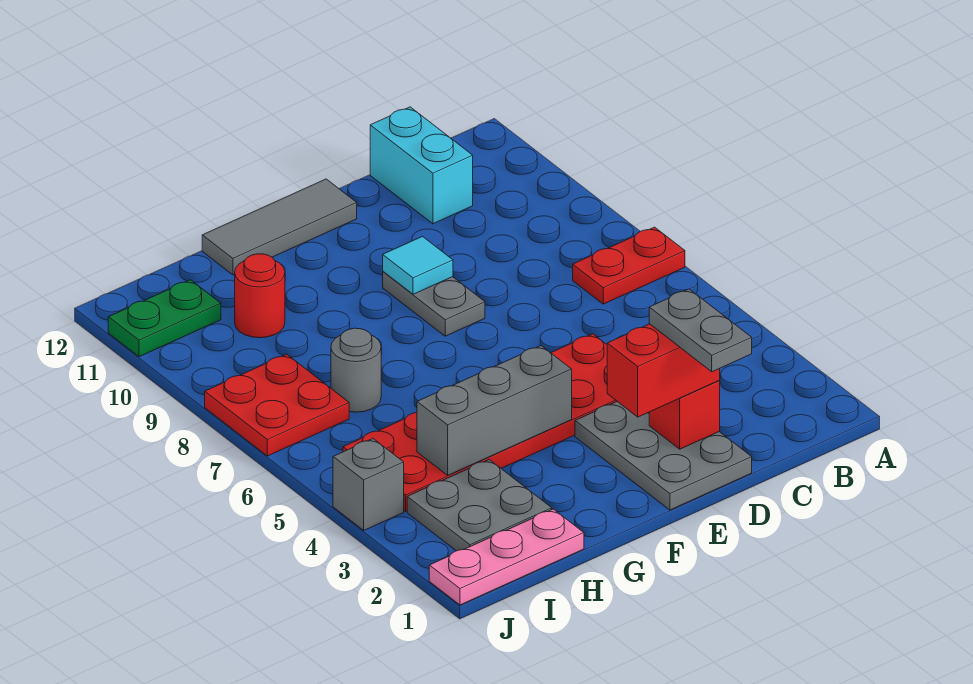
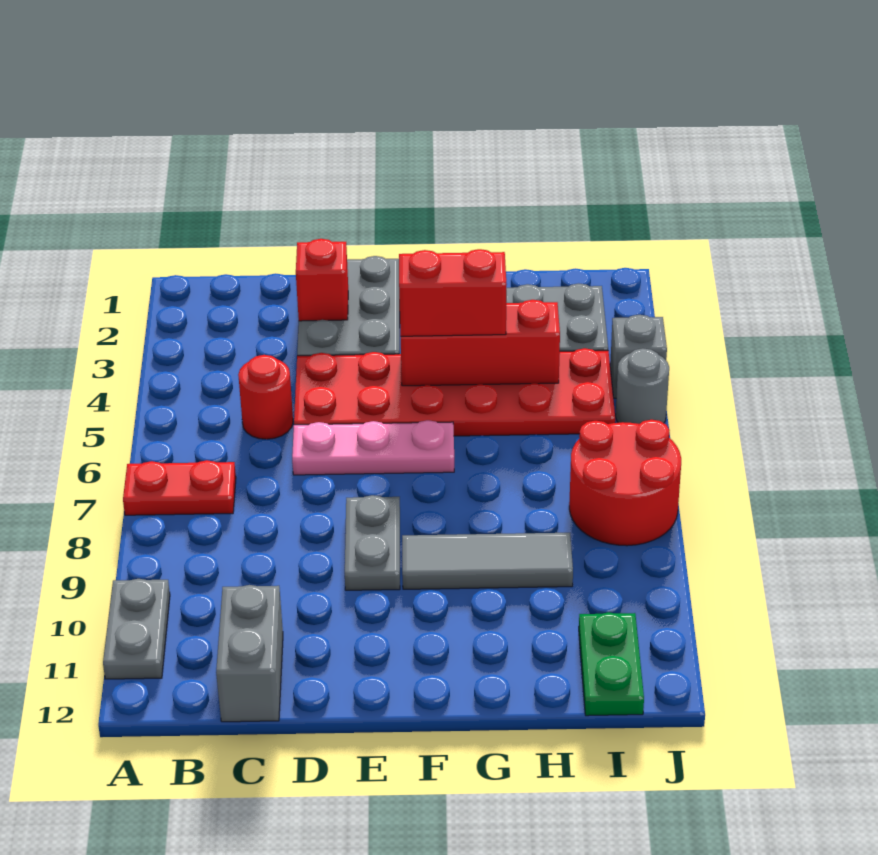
cyan 1x2 brick [370,107,473,224] -> grey 1x2 brick [216,585,283,722]
grey 1x2 plate [649,289,752,372] -> grey 1x2 plate moved to [103,579,170,679]
red 1x2 brick [607,324,720,417] -> red 1x2 brick moved to [399,249,507,336]
cyan 1x1 tile [383,236,453,294] -> none
grey 1x3 tile [202,179,357,275] -> grey 1x3 tile moved to [402,533,573,589]
grey 1x3 brick [417,345,572,475] -> red 1x3 brick [401,300,560,386]
pink 1x3 plate [429,509,584,605] -> pink 1x3 plate moved to [292,420,454,475]
grey 1x1 round brick [331,328,381,412] -> grey 1x1 round brick moved to [615,348,669,424]
red 1x1 round brick [235,254,285,338] -> red 1x1 round brick moved to [238,355,293,439]
red 2x2 plate [205,354,349,456] -> red 2x2 round brick [569,420,681,546]
green 1x2 plate [108,280,221,357] -> green 1x2 plate turned to [579,612,644,716]

